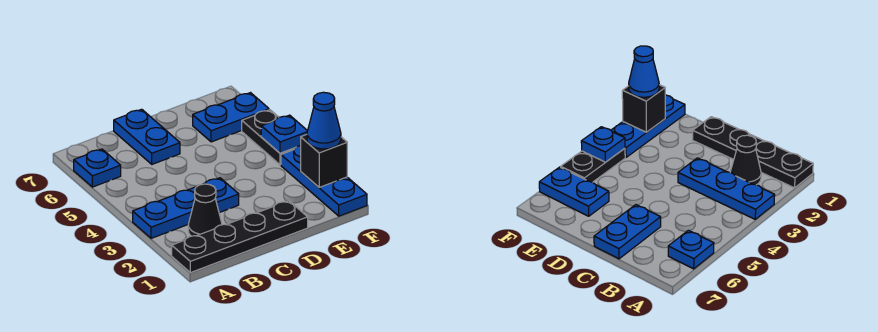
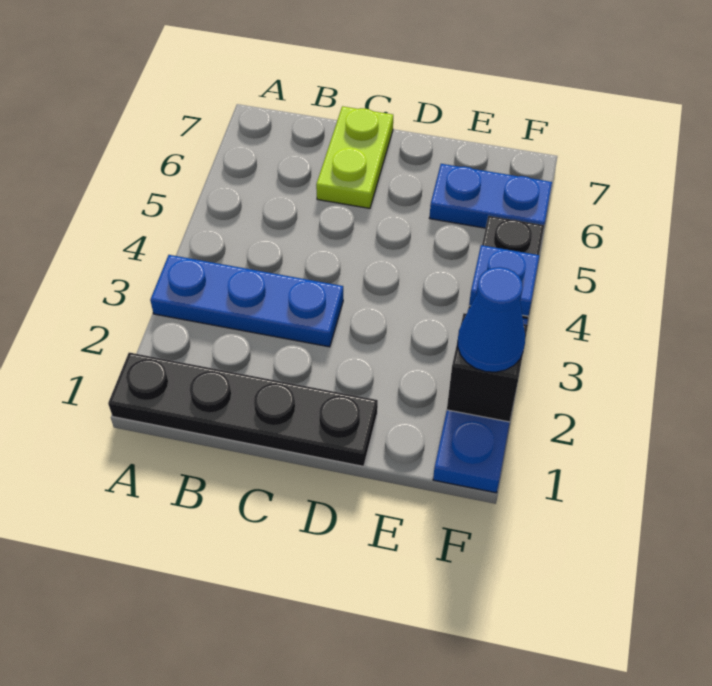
blue 1x1 plate [74,149,121,187] -> none
black 1x1 cone [188,184,222,236] -> none
blue 1x2 plate [114,109,180,164] -> lime 1x2 plate [316,106,393,208]

